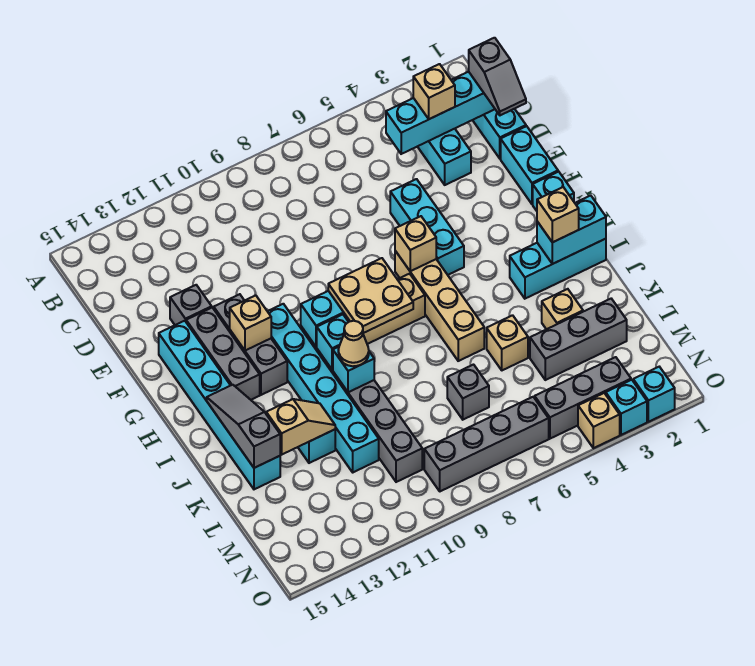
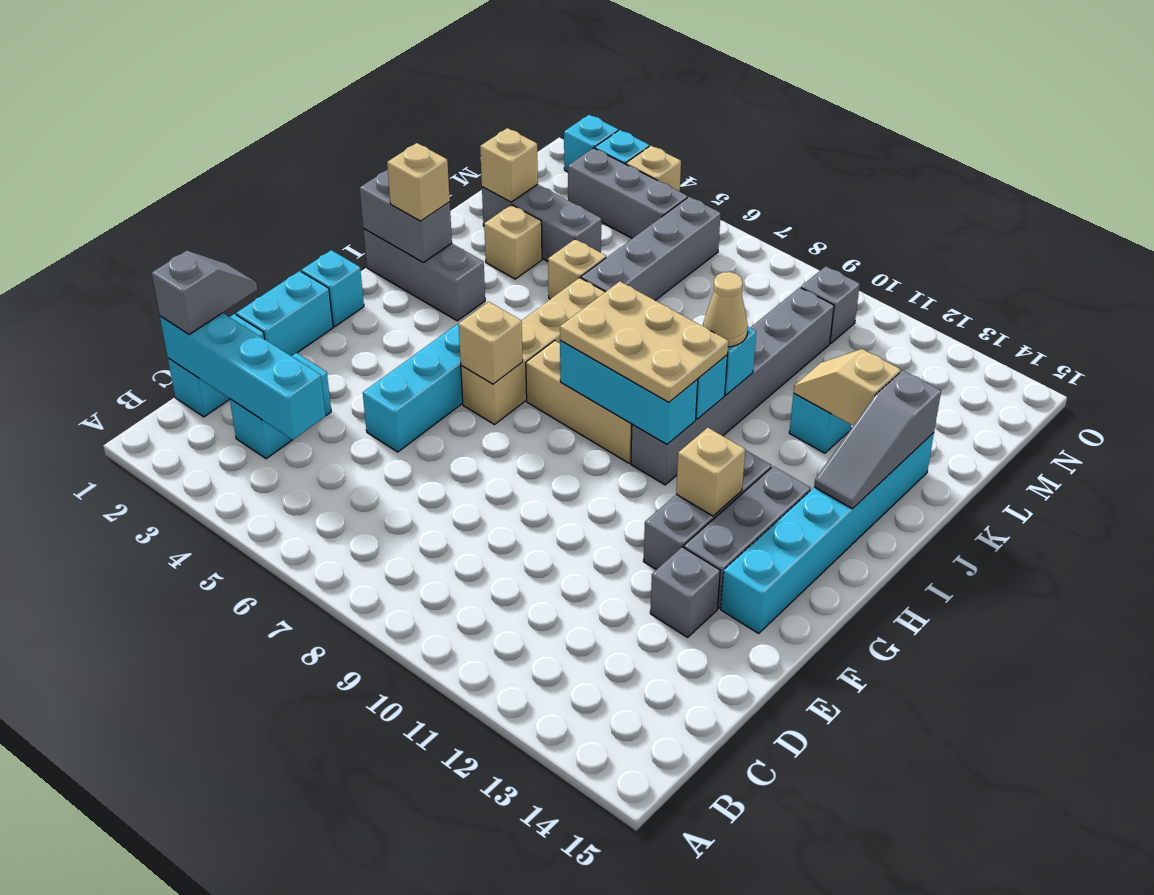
tan 1x1 brick [413,64,455,119] -> tan 1x1 brick moved to [480,128,538,202]
cyan 1x6 brick [267,304,379,472] -> none
tan 2x2 plate [328,258,413,333] -> tan 2x3 plate [560,281,728,403]
cyan 1x3 brick [510,239,606,299] -> grey 1x3 brick [363,229,485,321]
cyan 1x2 brick [537,195,606,264] -> grey 1x2 brick [360,169,452,263]
grey 1x1 brick [447,365,489,420] -> grey 1x1 brick moved to [801,266,860,344]
grey 1x4 brick [424,397,549,491] -> grey 1x4 brick turned to [581,197,721,301]

